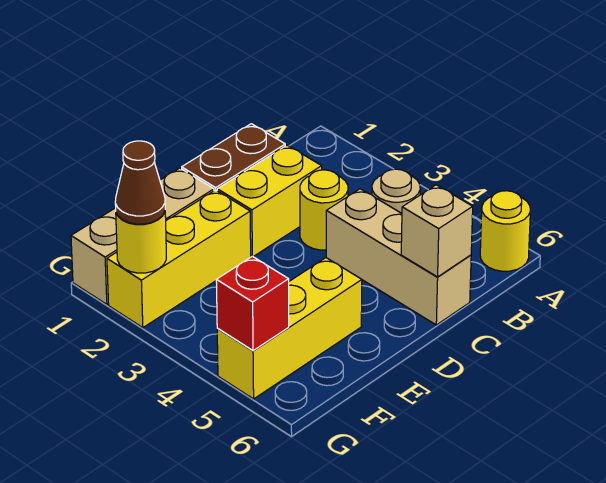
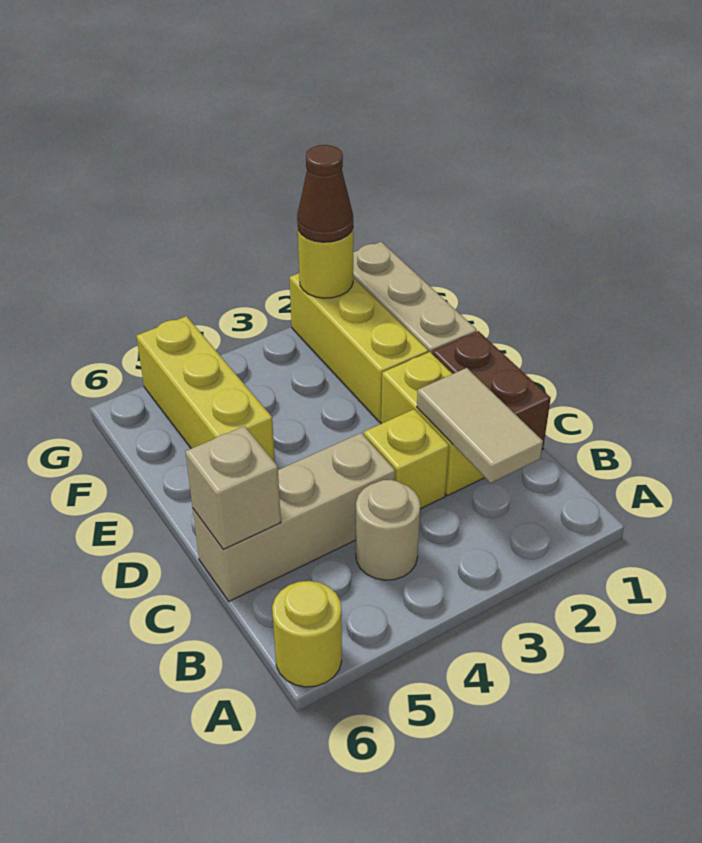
none -> tan 1x2 tile [417,368,543,483]
yellow 1x1 round brick [300,170,348,250] -> yellow 1x1 brick [364,409,449,509]
red 1x1 brick [216,256,289,351] -> none

